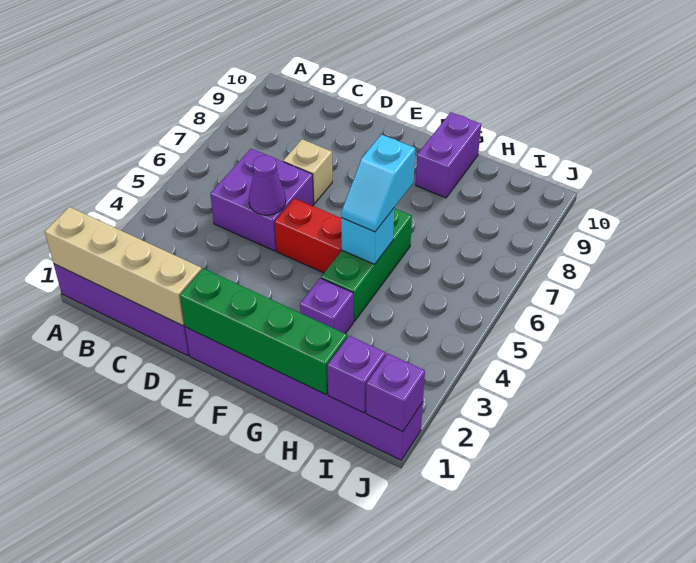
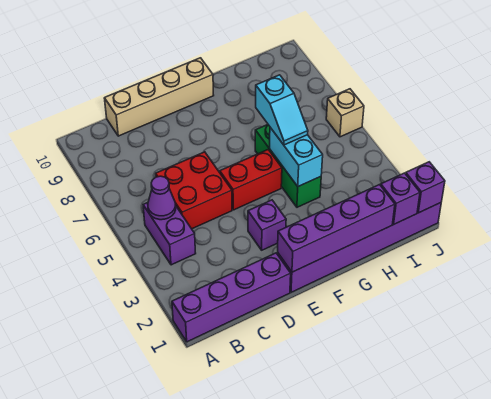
tan 1x4 brick [45,207,202,326] -> tan 1x4 brick moved to [104,58,214,136]
purple 2x2 brick [210,149,314,251] -> red 2x2 brick [156,152,232,229]
purple 1x1 cone [249,155,286,215] -> purple 1x1 cone moved to [148,176,176,220]
tan 1x1 brick [283,139,332,204] -> tan 1x1 brick moved to [326,89,364,137]
green 1x4 brick [180,268,347,395] -> purple 1x4 brick [278,185,395,272]
purple 1x1 brick [300,278,353,334] -> purple 1x1 brick moved to [248,200,286,250]
cyan 1x1 brick [341,208,394,264] -> cyan 1x2 brick [270,128,323,186]
purple 1x2 brick [416,112,481,198] -> purple 1x2 brick moved to [143,203,196,265]

